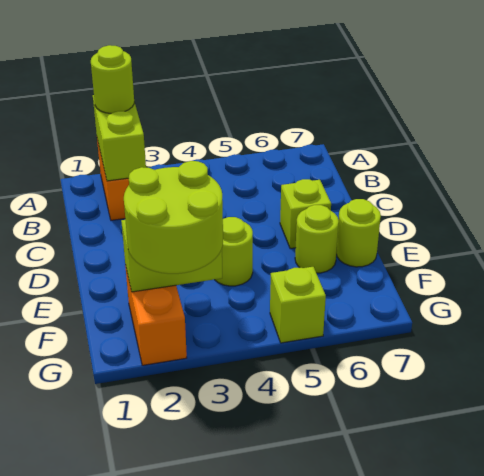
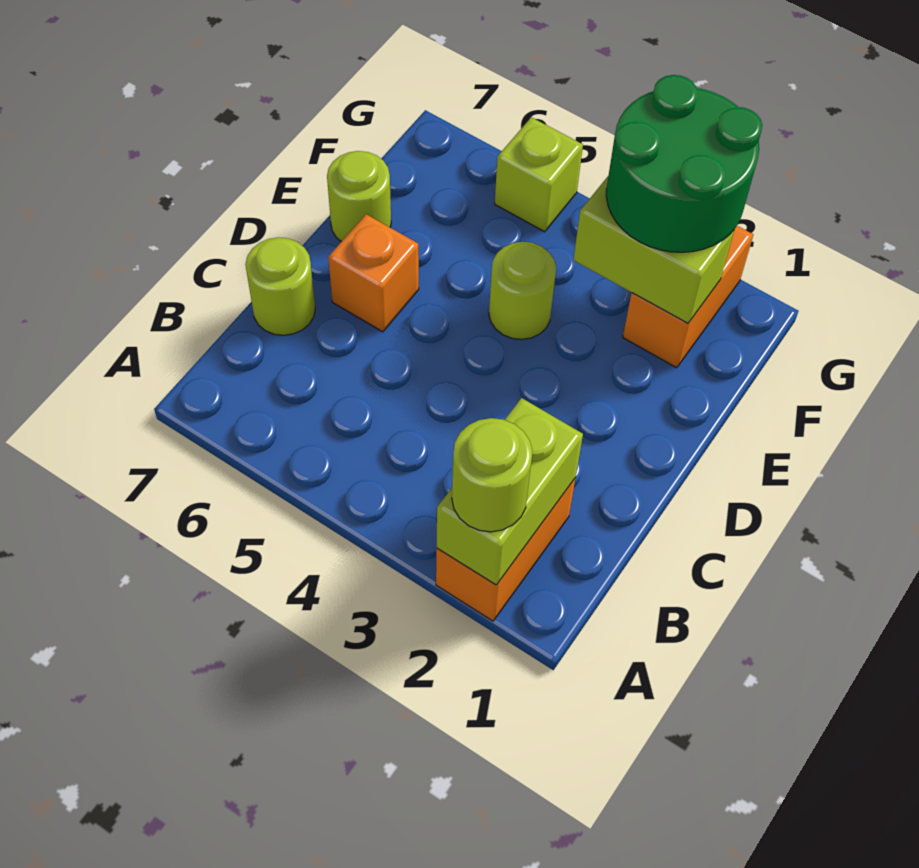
lime 1x1 brick [280,179,331,249] -> orange 1x1 brick [328,214,419,332]
lime 1x1 round brick [295,205,339,273] -> lime 1x1 round brick moved to [245,237,315,335]
lime 2x2 round brick [124,161,223,274] -> green 2x2 round brick [606,75,762,252]

